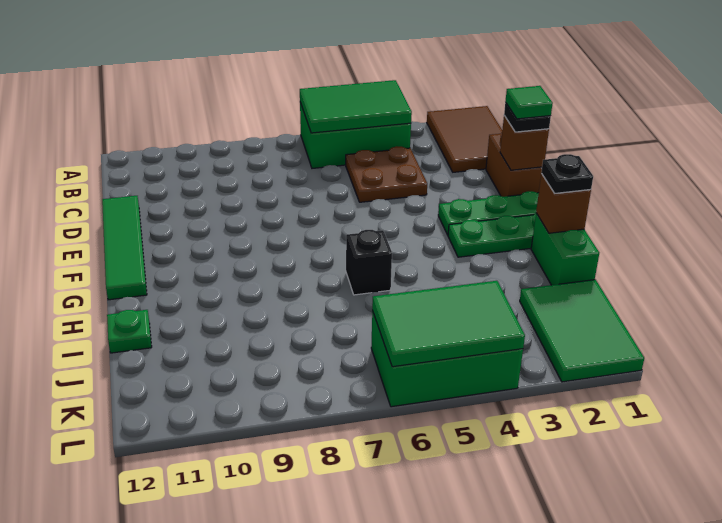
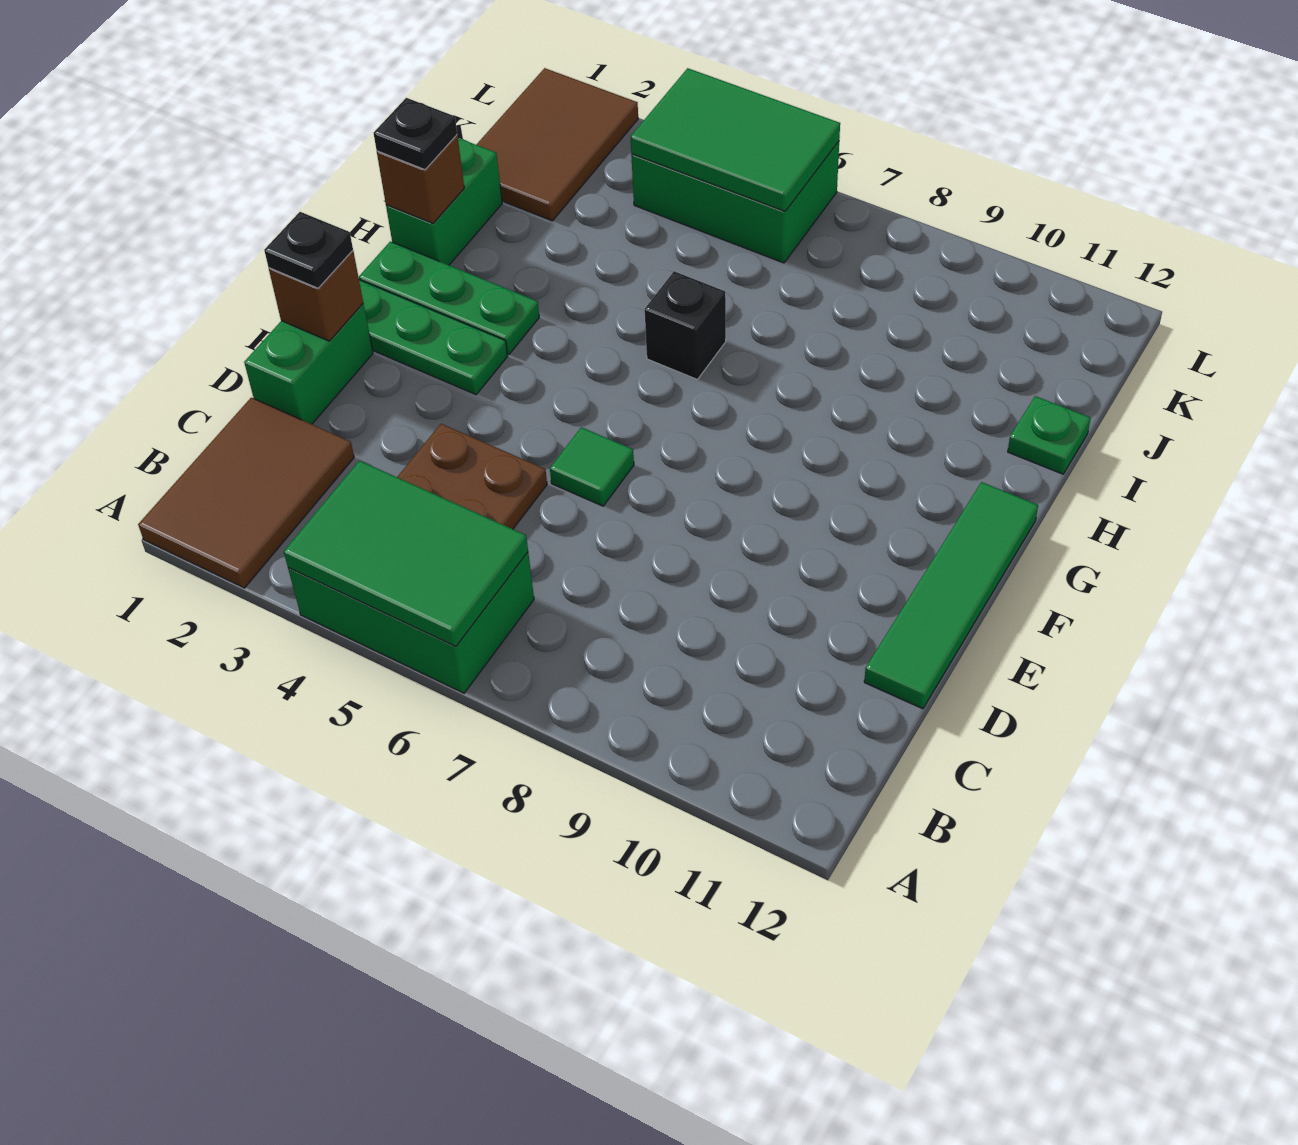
brown 1x2 brick [486,133,542,197] -> green 1x2 brick [244,304,373,424]
green 1x1 tile [505,86,553,119] -> green 1x1 tile moved to [550,427,634,506]
green 2x3 tile [520,280,644,382] -> brown 2x3 tile [476,68,638,221]

